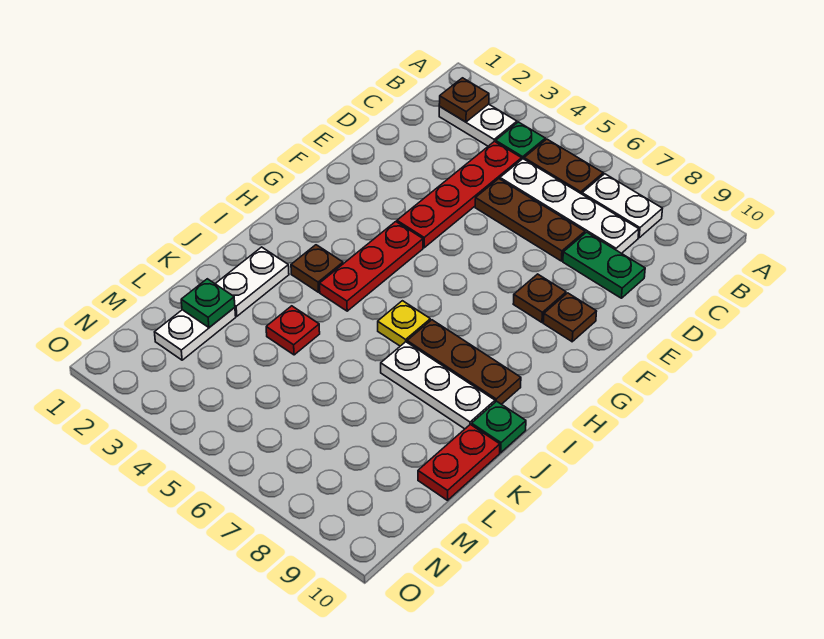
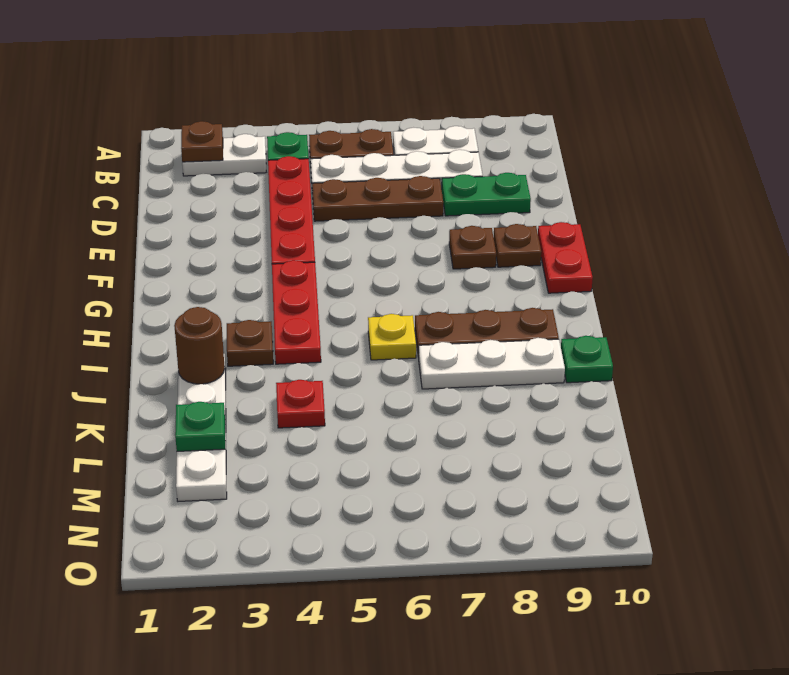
none -> brown 1x1 round brick [174,307,225,384]
red 1x2 plate [418,424,500,500] -> red 1x2 plate moved to [538,222,593,293]

